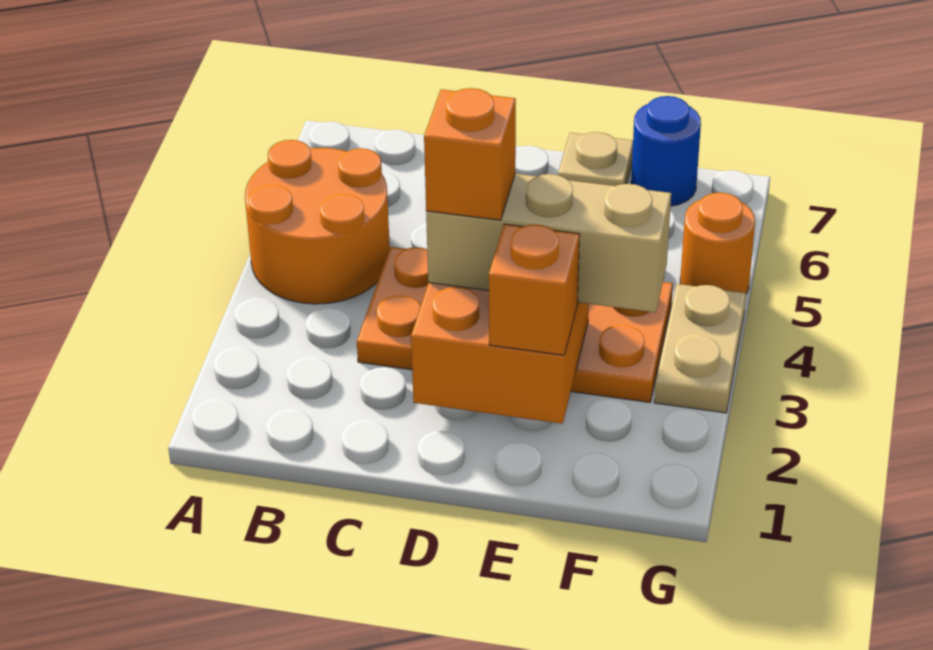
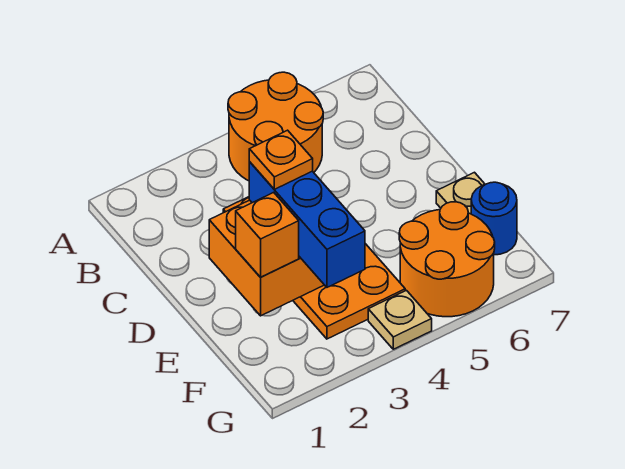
tan 1x3 brick [426,174,671,313] -> blue 1x3 brick [249,162,365,287]
orange 1x1 brick [424,88,516,220] -> orange 1x1 plate [249,130,313,189]
tan 1x2 plate [654,284,746,413] -> tan 1x1 plate [368,290,432,349]
orange 1x1 round brick [680,192,755,294] -> orange 2x2 round brick [399,202,495,317]

